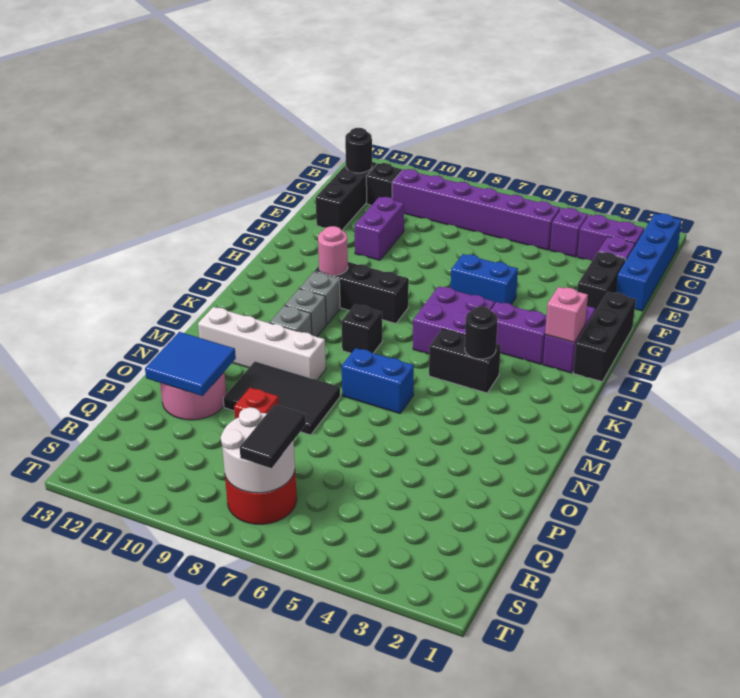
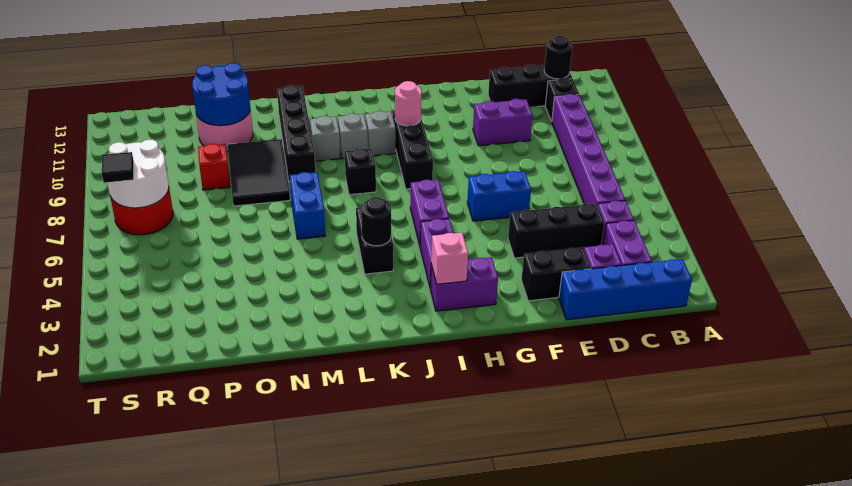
black 1x3 brick [573,292,636,381] -> black 1x3 brick moved to [508,204,604,258]
blue 1x2 brick [450,254,518,304] -> blue 1x2 brick turned to [467,171,531,221]
purple 2x2 brick [413,286,495,354] -> purple 1x2 brick [410,180,449,245]
white 1x4 brick [198,307,326,380] -> black 1x4 brick [277,85,315,182]
blue 2x2 tile [145,332,236,396] -> blue 2x2 round brick [192,63,250,126]
black 1x2 tile [240,404,306,468] -> black 1x1 tile [102,152,134,183]

